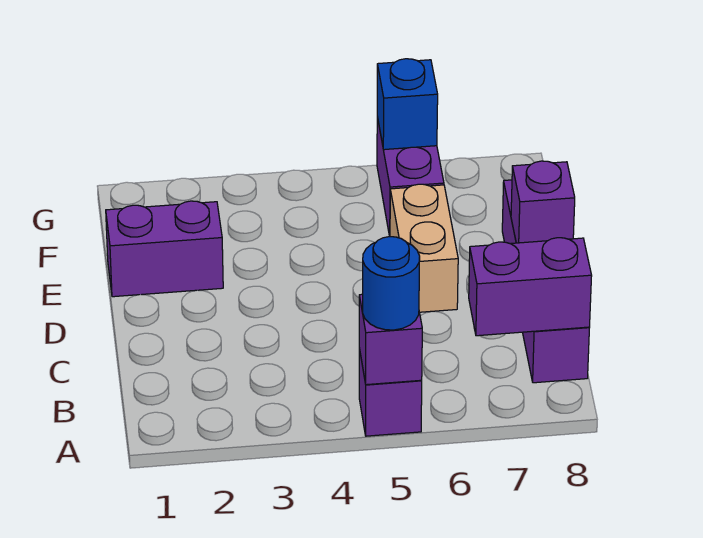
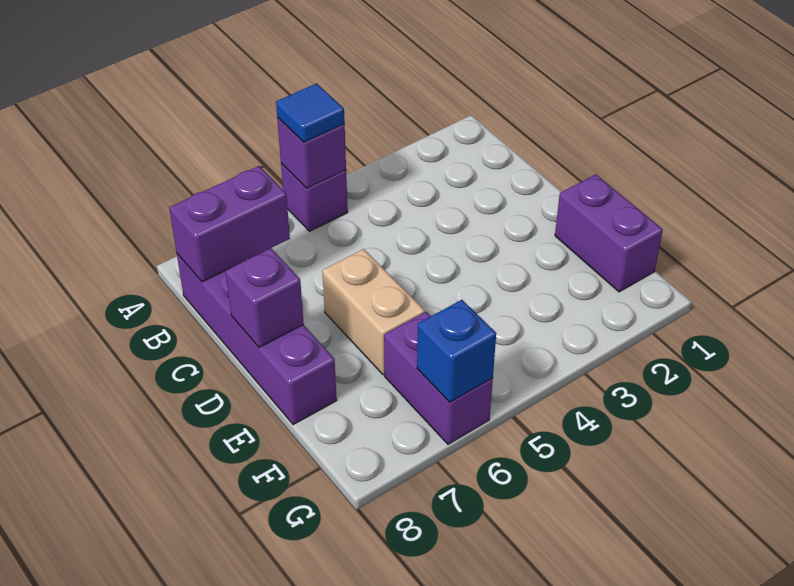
blue 1x1 round brick [363,236,420,330] -> blue 1x1 tile [276,83,345,142]
purple 1x2 brick [106,201,223,297] -> purple 1x2 brick turned to [555,174,663,292]

